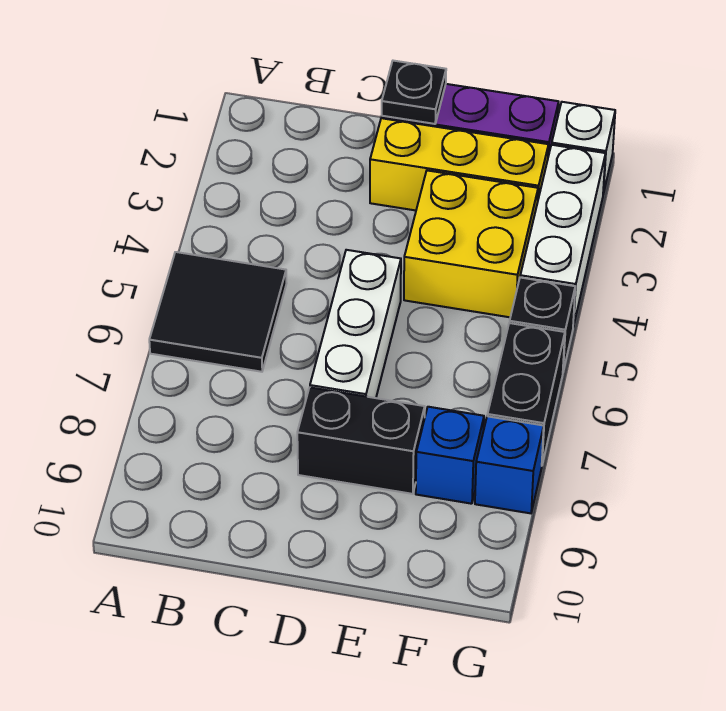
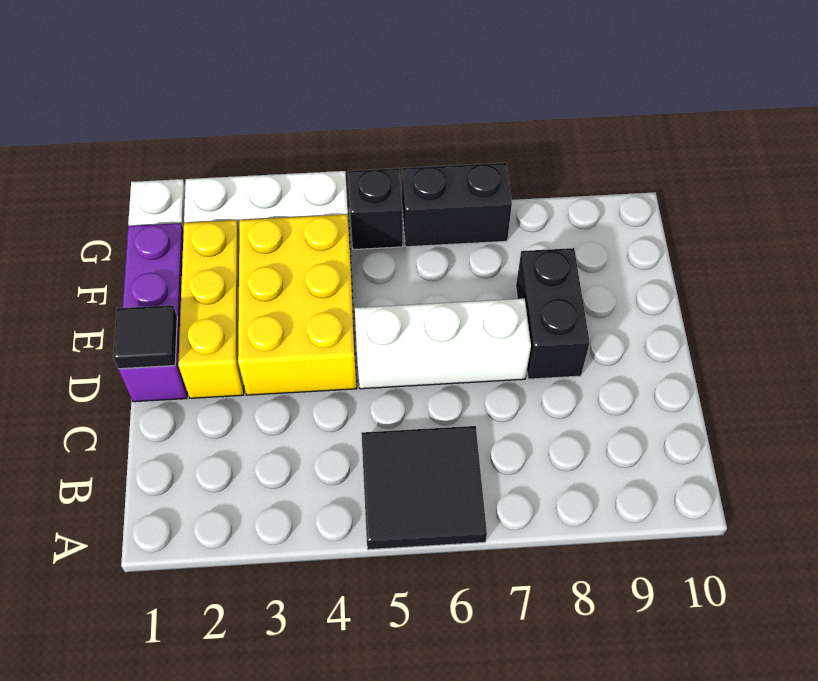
black 1x1 plate [382,61,446,124] -> black 1x1 tile [113,305,177,369]
yellow 2x2 brick [404,170,538,317] -> yellow 2x3 brick [238,214,357,395]
blue 1x1 brick [416,407,484,504] -> none
blue 1x1 brick [475,416,544,513] -> none

